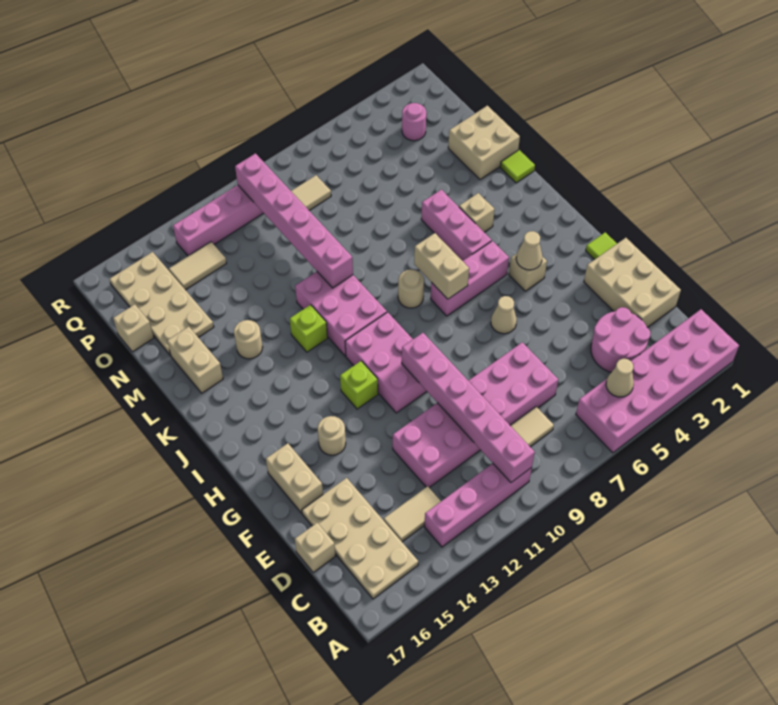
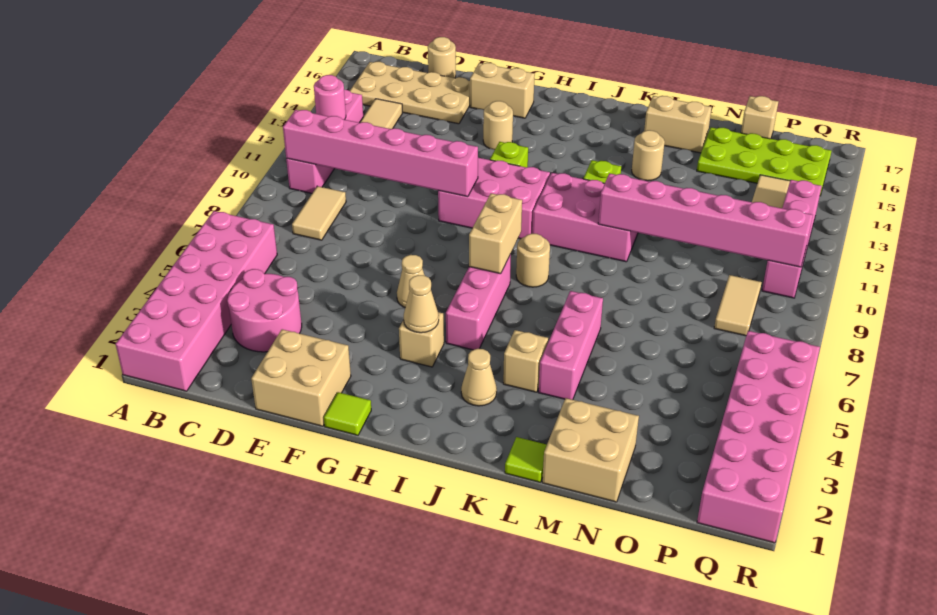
tan 1x1 cone [606,359,634,397] -> tan 1x1 cone moved to [461,349,497,406]
tan 2x3 brick [584,238,681,327] -> tan 2x2 brick [251,329,351,426]
pink 2x6 brick [393,342,558,488] -> pink 2x6 brick moved to [697,331,820,543]
tan 1x1 brick [295,523,335,572] -> tan 1x1 round brick [428,37,456,78]
tan 1x2 brick [414,233,469,299] -> tan 1x2 brick turned to [469,193,522,274]
pink 1x3 brick [421,190,492,261] -> pink 1x3 brick turned to [538,291,603,400]
tan 2x4 plate [110,252,214,355] -> lime 2x4 plate [697,127,831,196]
pink 1x1 round brick [402,103,426,141] -> pink 1x1 round brick moved to [314,75,346,120]

